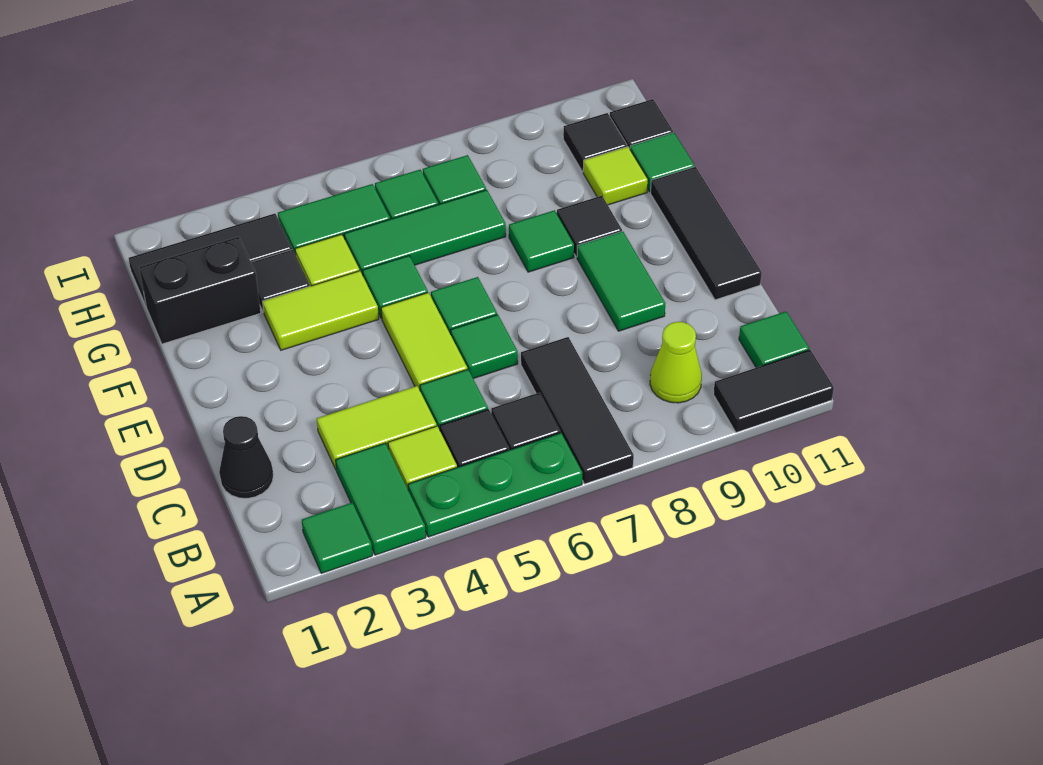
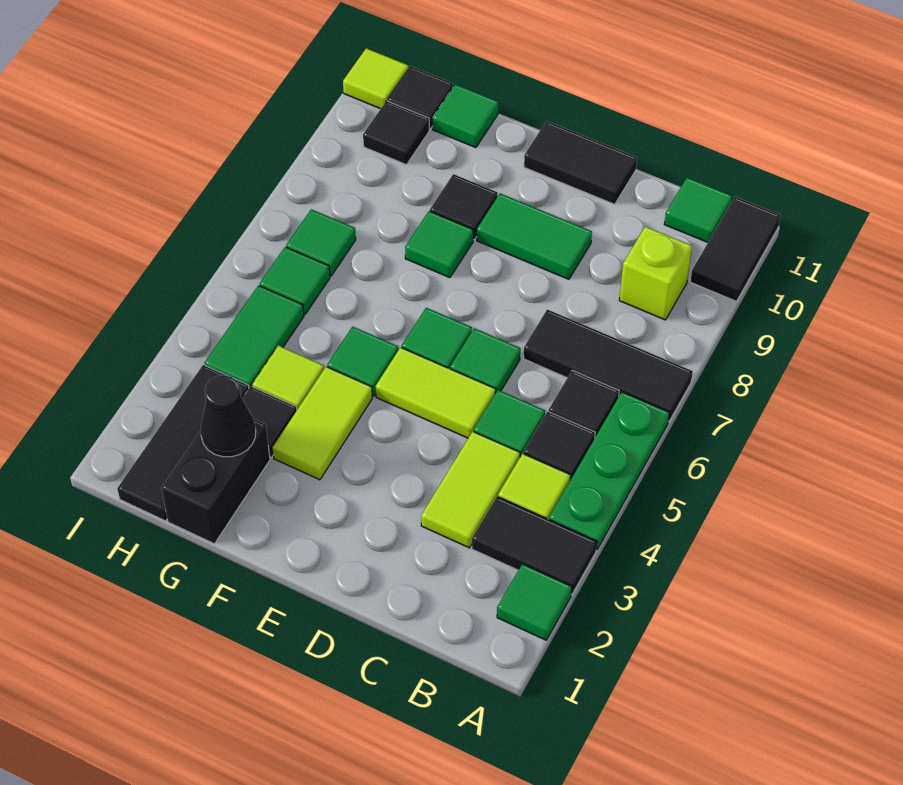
green 1x2 tile [336,443,426,555] -> black 1x2 tile [472,497,597,595]
lime 1x1 cone [650,322,702,403] -> lime 1x1 brick [619,227,692,320]
black 1x1 cone [219,416,273,498] -> black 1x1 cone moved to [200,375,256,457]
black 1x3 tile [650,167,762,300] -> black 1x2 tile [524,121,637,204]
green 1x3 tile [344,190,506,275] -> none
lime 1x1 tile [583,147,648,205] -> lime 1x1 tile moved to [343,48,408,109]

